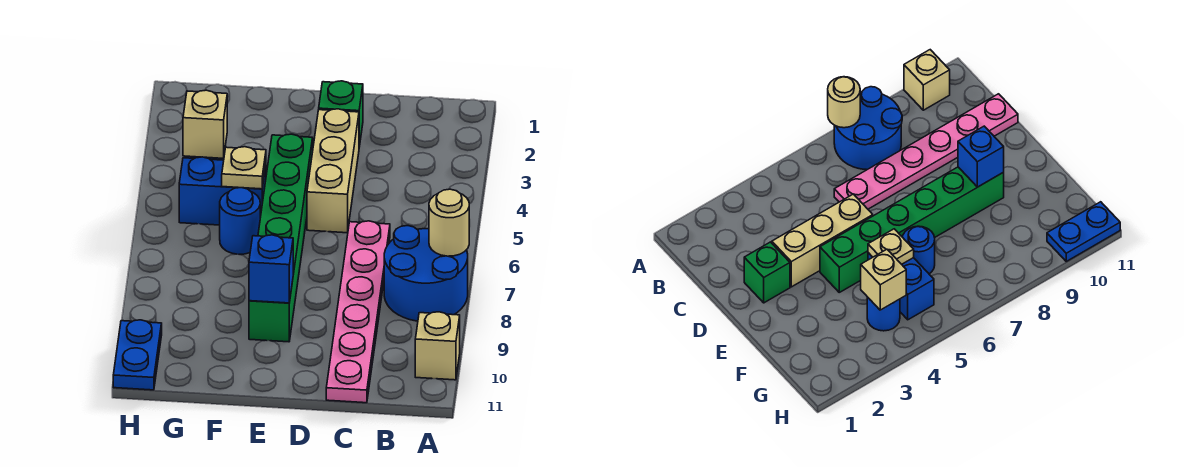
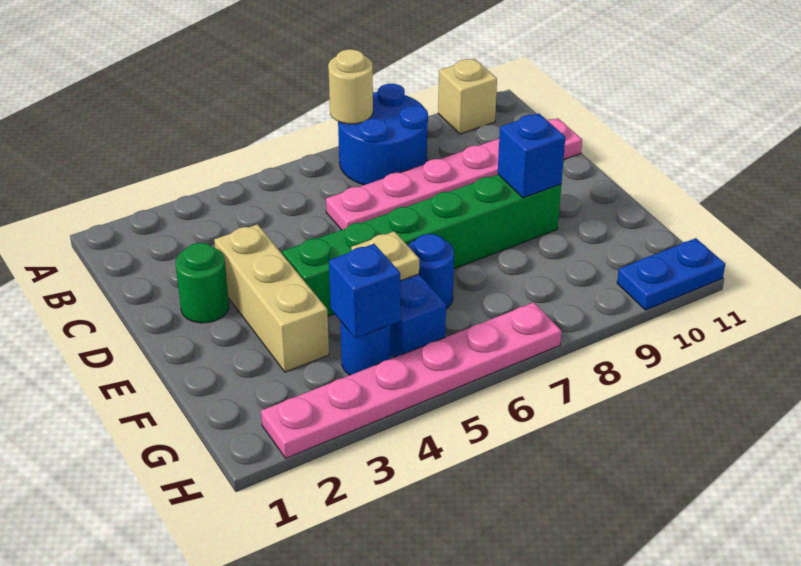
green 1x1 brick [319,81,363,147] -> green 1x1 round brick [176,243,229,323]
tan 1x3 brick [307,109,359,233] -> tan 1x3 brick turned to [214,224,329,372]
tan 1x1 brick [183,90,227,158] -> blue 1x1 brick [329,244,400,338]
none -> pink 1x6 plate [261,302,561,458]

